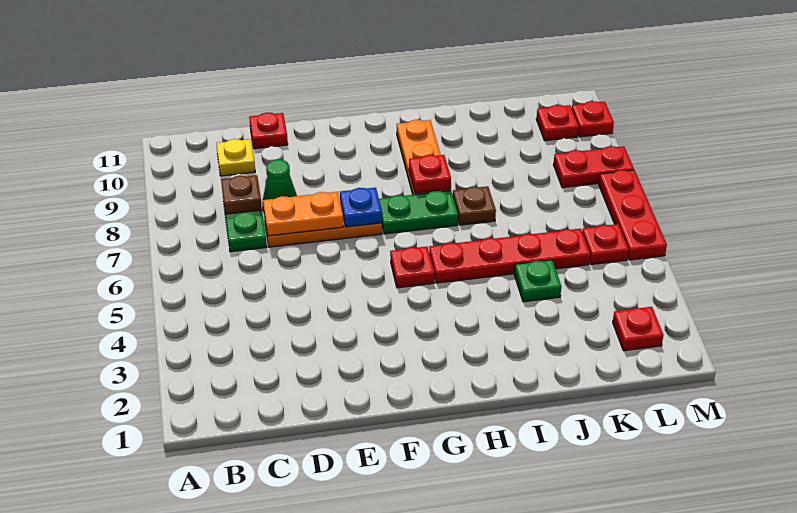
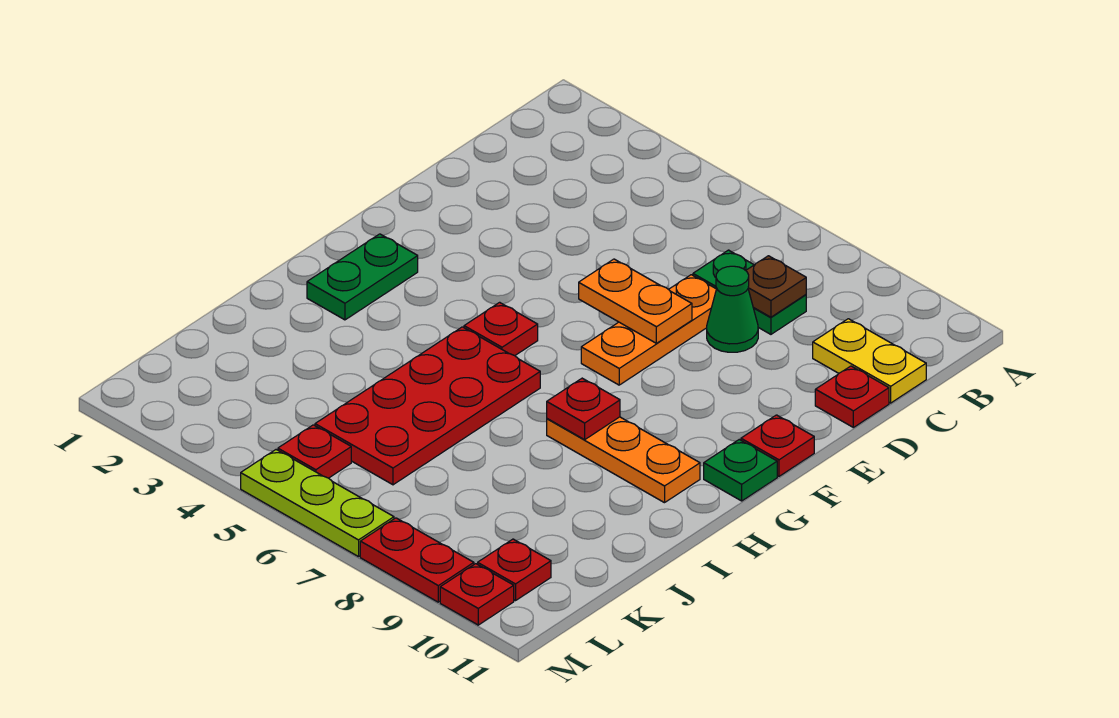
yellow 1x1 plate [216,139,255,176] -> yellow 1x2 plate [813,319,926,403]
orange 1x2 plate [263,192,344,236] -> orange 1x2 plate turned to [579,259,692,343]
blue 1x1 plate [340,188,382,227] -> none
green 1x2 plate [379,191,458,234] -> green 1x2 plate moved to [307,234,418,320]
red 1x4 plate [429,229,590,283] -> red 2x4 plate [315,327,540,485]
brown 1x1 plate [453,186,496,225] -> none
green 1x1 plate [514,260,561,302] -> green 1x1 plate moved to [704,440,777,501]
red 1x1 plate [613,307,663,351] -> red 1x1 plate moved to [741,415,814,476]
red 1x2 plate [554,146,634,188] -> red 1x2 plate turned to [360,518,474,602]
red 1x3 plate [599,170,667,260] -> lime 1x3 plate [241,450,394,557]

